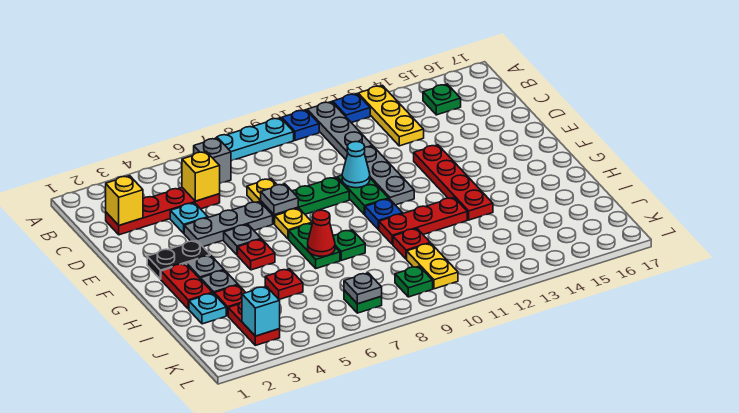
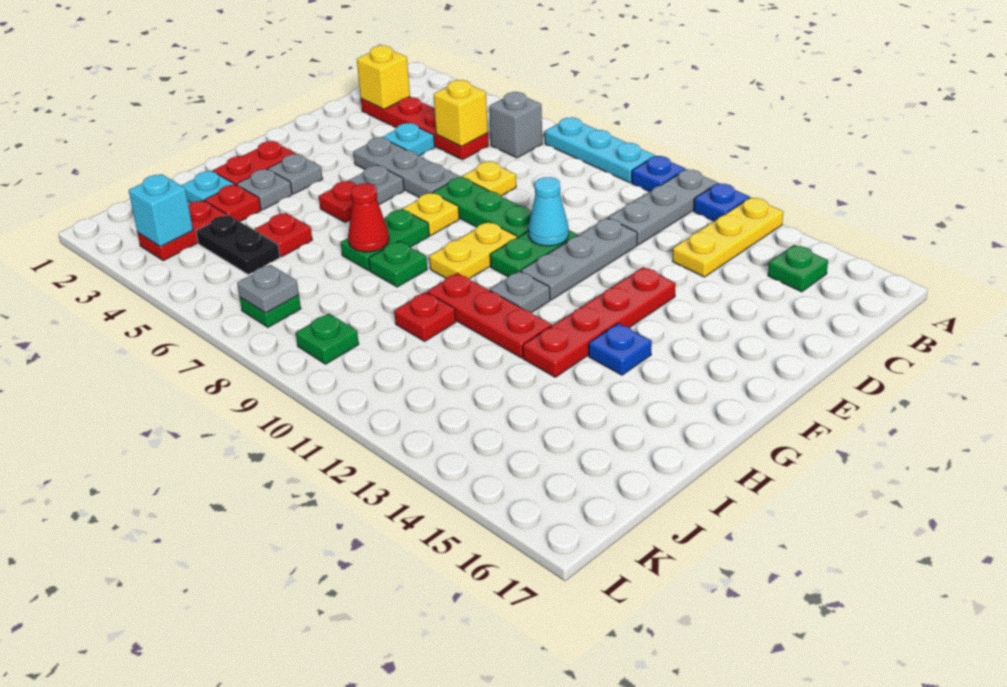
grey 1x1 plate [261,184,298,215] -> grey 1x1 plate moved to [490,271,550,313]
black 1x2 plate [147,241,210,279] -> black 1x2 plate moved to [196,215,280,274]
blue 1x1 plate [365,199,403,229] -> blue 1x1 plate moved to [589,323,652,375]
yellow 1x2 plate [407,243,458,289] -> yellow 1x2 plate moved to [429,222,517,279]

